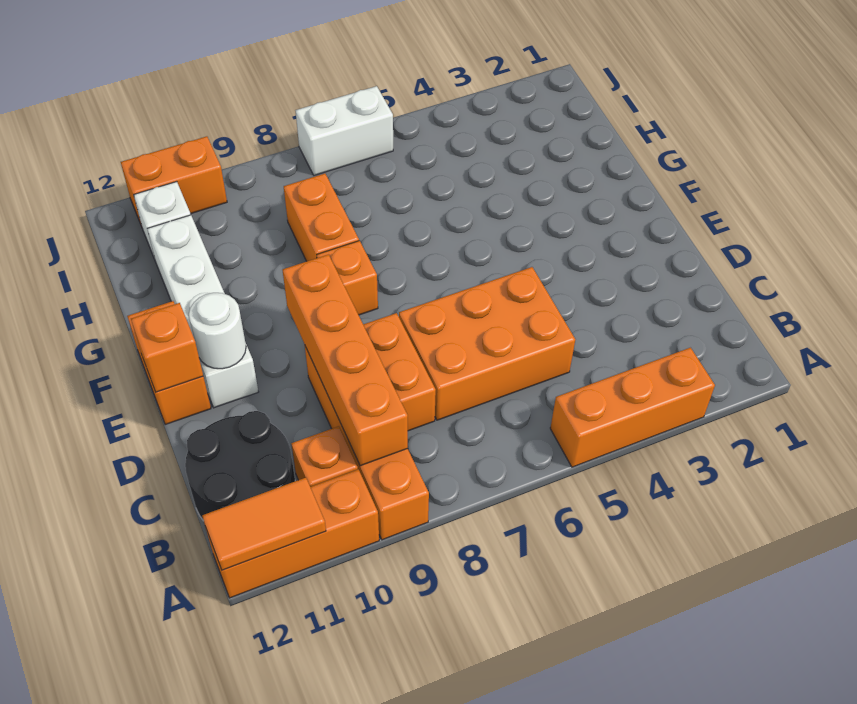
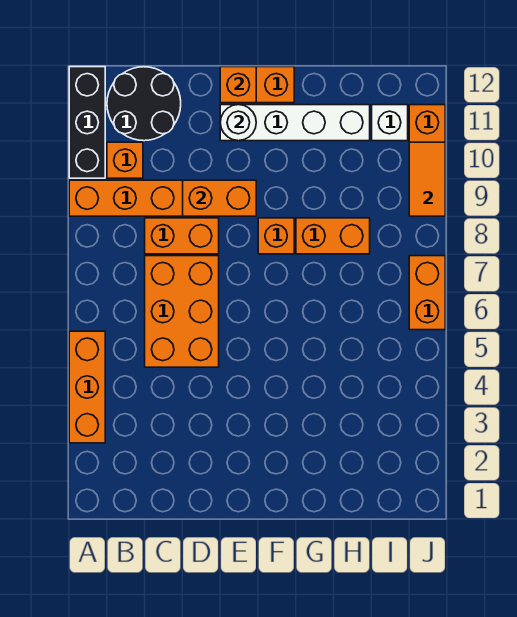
orange 1x3 brick [206,469,379,598] -> black 1x3 brick [69,67,105,178]
orange 1x2 tile [202,478,326,570] -> orange 1x2 tile moved to [409,142,445,216]
orange 1x4 brick [283,254,408,466] -> orange 1x2 brick [183,180,256,216]
white 1x2 brick [295,86,393,175] -> orange 1x2 brick [409,256,445,330]

